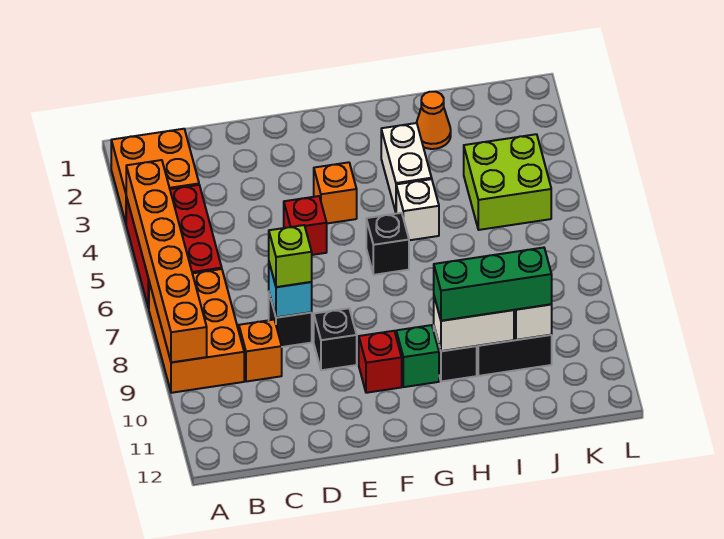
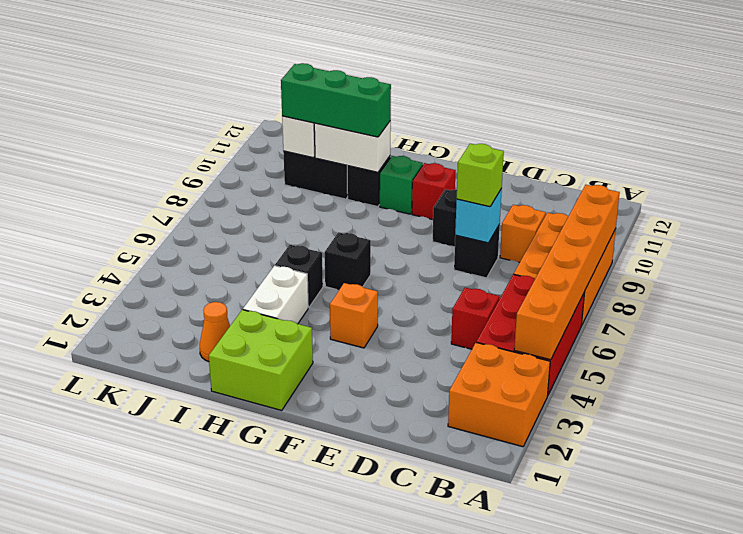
red 1x1 brick [284,196,327,255] -> red 1x1 brick moved to [451,288,499,349]
white 1x1 brick [396,179,439,240] -> black 1x1 brick [275,245,323,308]
lime 2x2 brick [464,134,551,230] -> lime 2x2 brick moved to [209,310,313,410]

